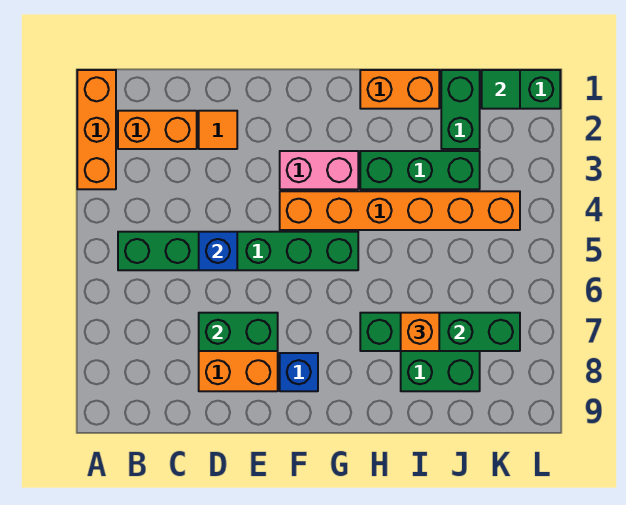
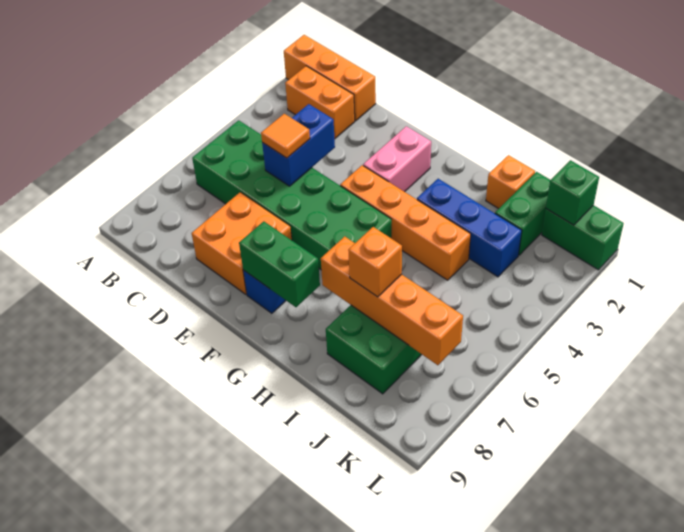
orange 1x3 brick [77,70,116,189] -> orange 1x3 brick turned to [284,35,376,121]
green 1x6 brick [118,232,358,270] -> green 2x6 brick [192,120,392,269]
orange 1x1 tile [199,111,237,149] -> orange 1x1 tile moved to [261,114,310,158]
blue 1x1 brick [199,232,237,270] -> blue 1x2 brick [262,104,335,186]
green 1x2 brick [199,313,278,351] -> green 1x2 brick moved to [239,221,320,307]
pink 1x2 brick [280,151,358,189] -> pink 1x2 brick turned to [363,126,431,192]
orange 1x6 brick [280,191,520,230] -> orange 1x4 brick [340,165,471,280]
orange 1x2 brick [360,70,439,109] -> orange 1x1 brick [486,155,535,209]
green 1x3 brick [360,151,480,189] -> blue 1x3 brick [417,179,522,277]
green 1x4 brick [360,313,520,351] -> orange 1x4 brick [321,236,463,365]
green 1x1 tile [482,70,520,109] -> green 1x1 brick [546,160,599,225]

